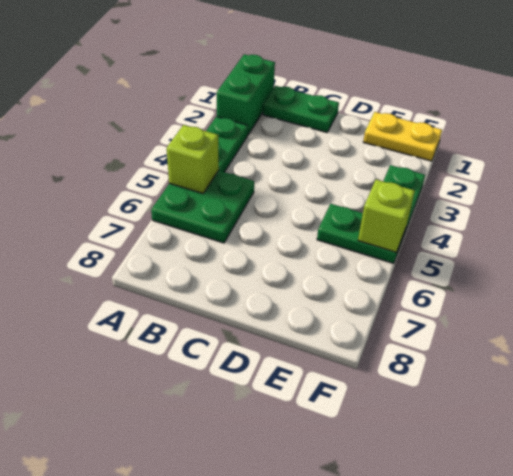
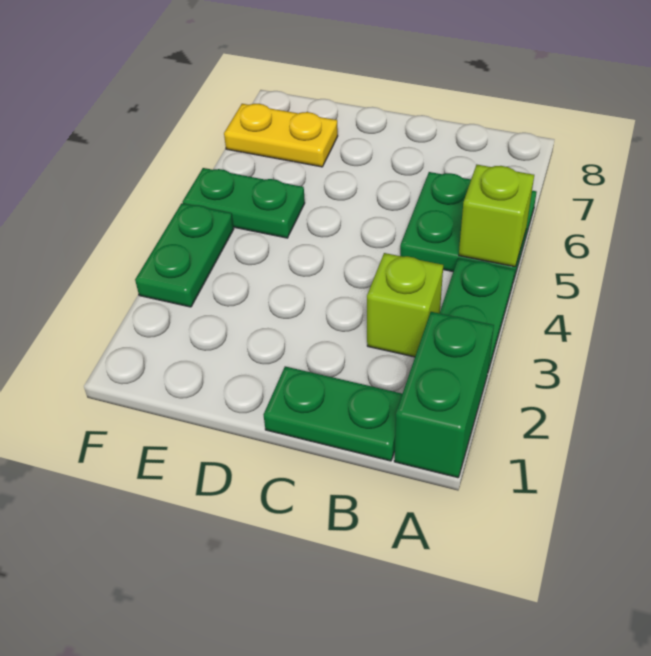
yellow 1x2 plate [363,112,442,161] -> yellow 1x2 plate moved to [224,104,338,167]
lime 1x1 brick [358,180,415,252] -> lime 1x1 brick moved to [367,253,443,357]

